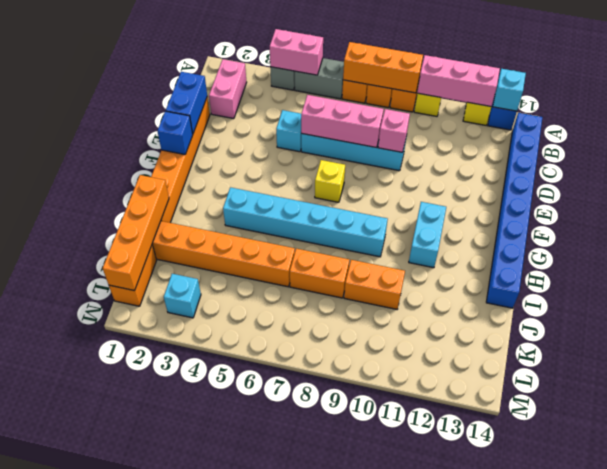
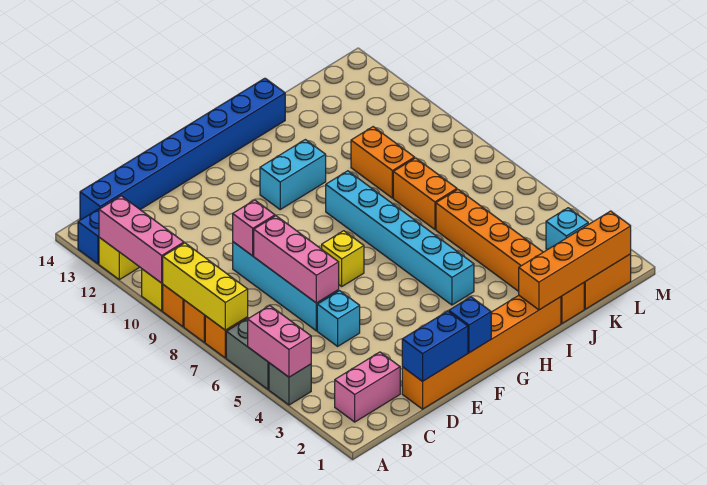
orange 1x3 brick [343,42,423,93] -> yellow 1x3 brick [163,243,248,330]
cyan 1x1 brick [493,69,526,111] -> none

